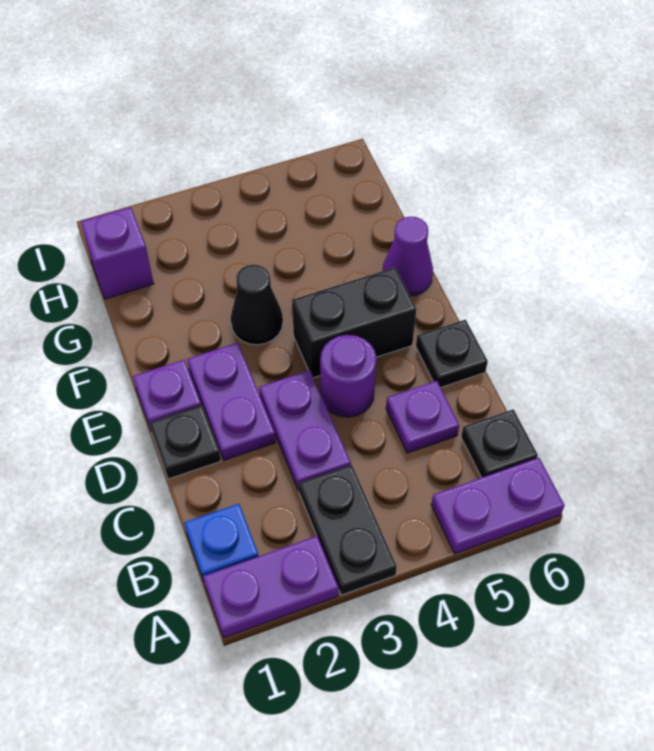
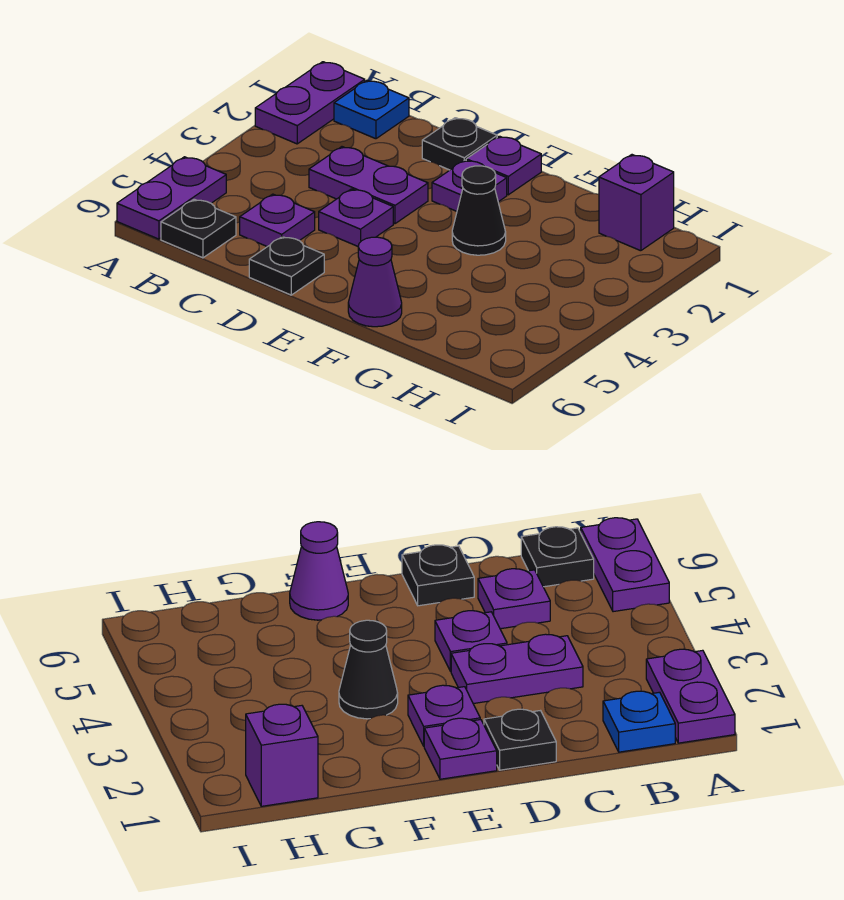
black 1x2 plate [299,465,397,595] -> none
purple 1x2 plate [187,343,276,460] -> purple 1x1 plate [432,160,507,211]
purple 1x1 round brick [320,335,376,417] -> purple 1x1 plate [319,189,393,246]
black 1x2 brick [292,268,416,378] -> none

